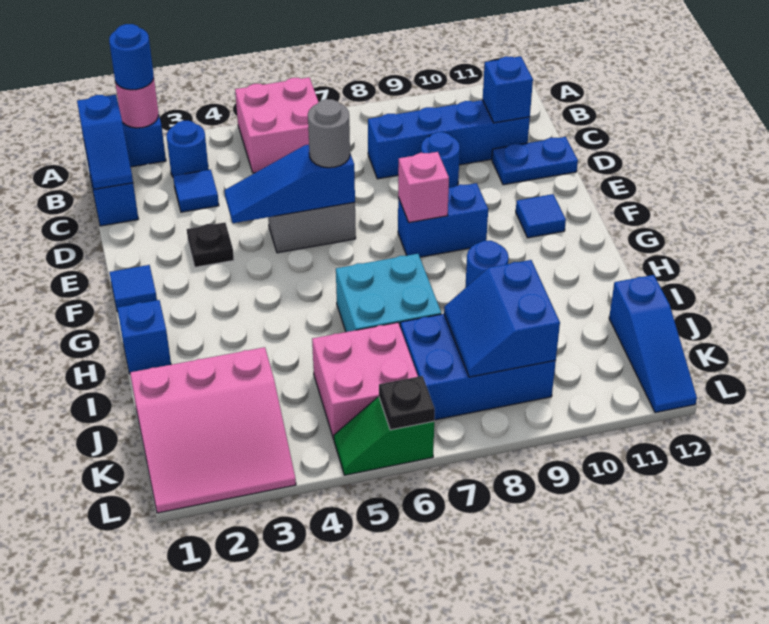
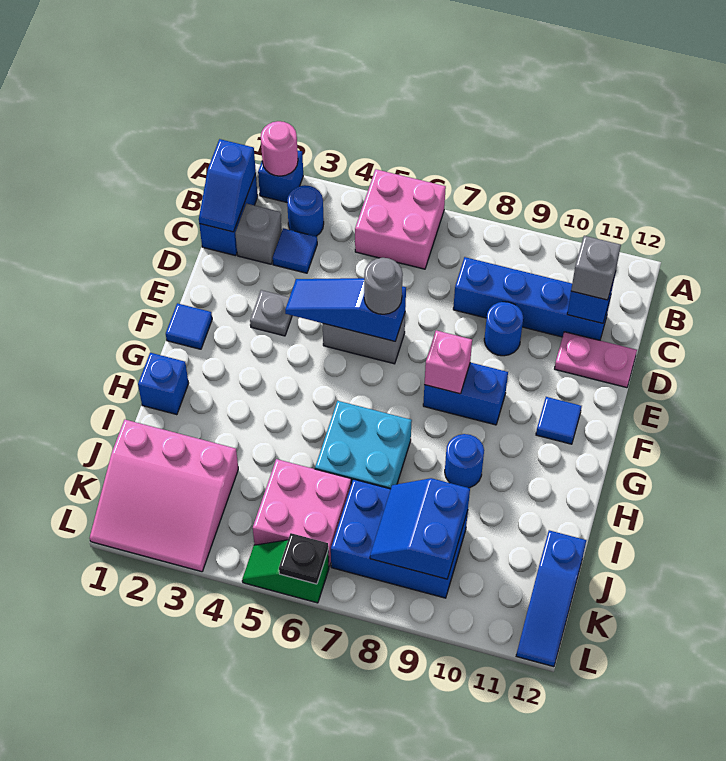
blue 1x1 round brick [109,24,154,90] -> none
none -> grey 1x1 brick [235,204,282,264]
none -> grey 1x1 brick [571,236,621,300]
blue 1x2 plate [492,137,578,185] -> pink 1x2 plate [555,332,637,388]
black 1x1 plate [187,223,234,267] -> grey 1x1 plate [250,290,292,336]

